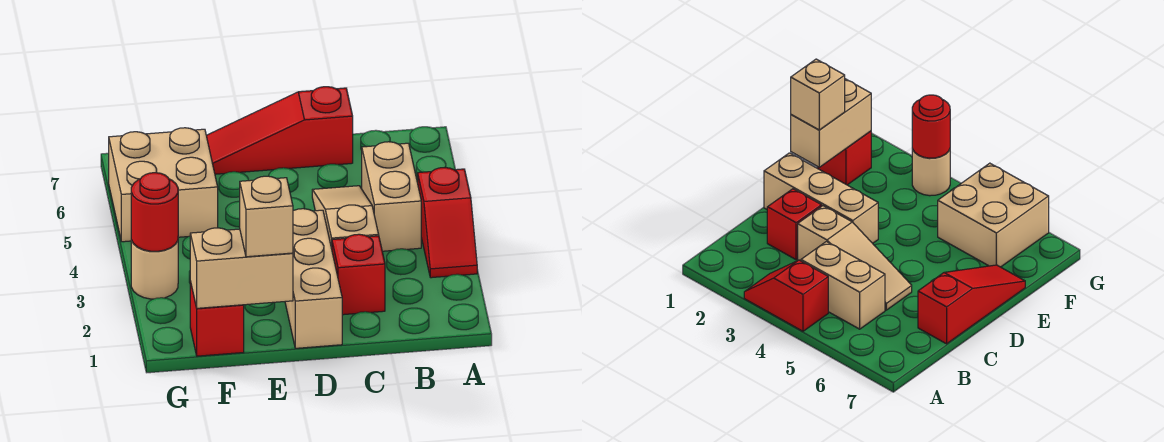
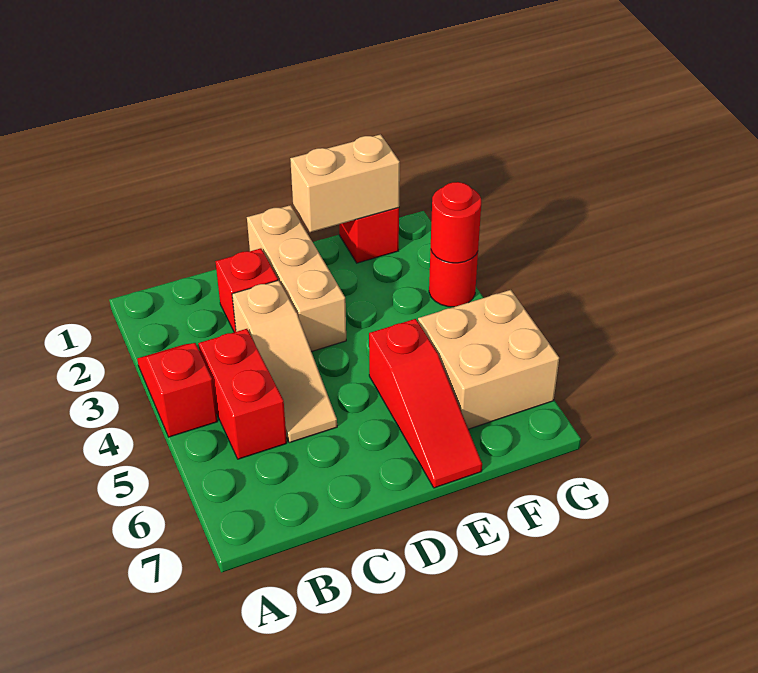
tan 1x2 brick [362,142,421,251] -> red 1x2 brick [198,329,287,459]
red 1x3 slope [206,87,353,174] -> red 1x3 slope turned to [369,319,482,488]
tan 1x1 brick [240,176,293,257] -> none
tan 1x1 round brick [131,240,178,299] -> red 1x1 round brick [429,249,478,307]

